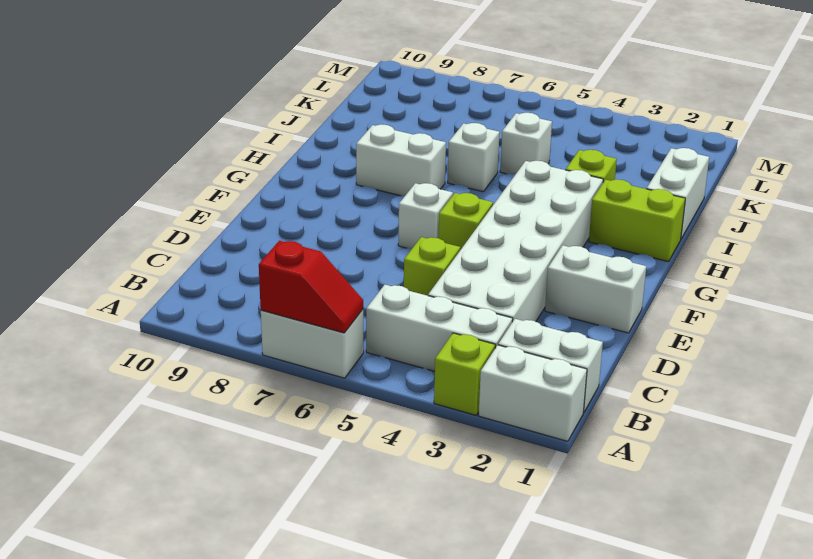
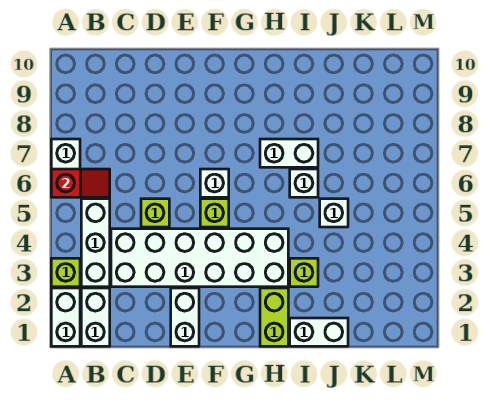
red 1x2 slope [259,241,363,333] -> red 1x2 slope turned to [51,169,110,197]
white 1x2 brick [356,124,446,196] -> white 1x2 brick turned to [260,139,318,167]

